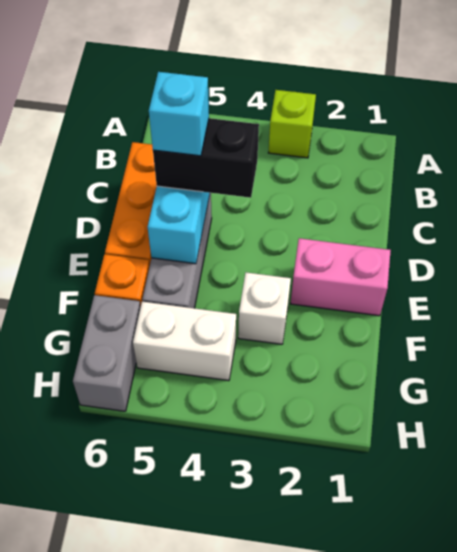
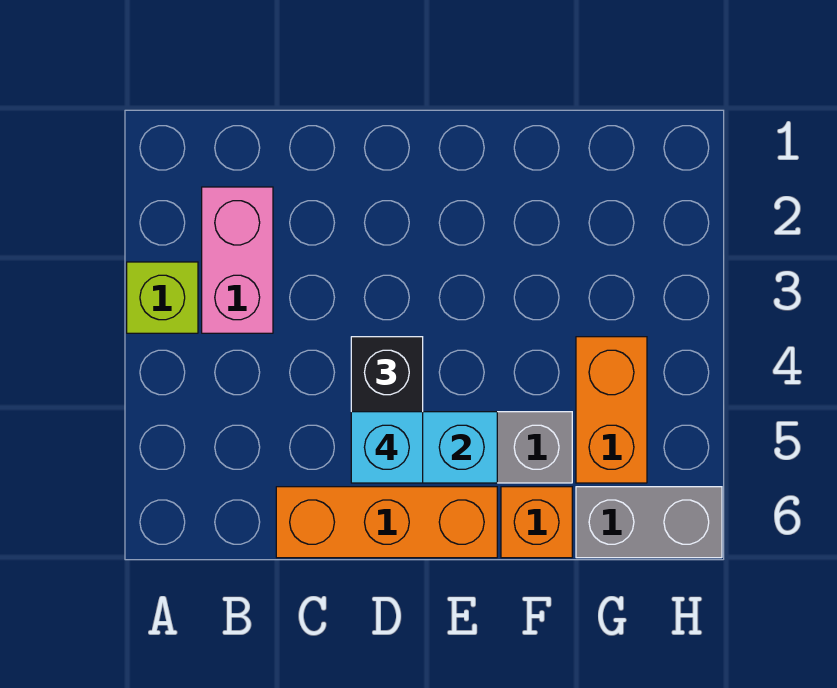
pink 1x2 brick [291,238,391,316] -> pink 1x2 brick moved to [202,187,273,333]
white 1x1 brick [238,272,291,344] -> none
white 1x2 brick [133,302,236,381] -> orange 1x2 brick [576,337,647,483]

